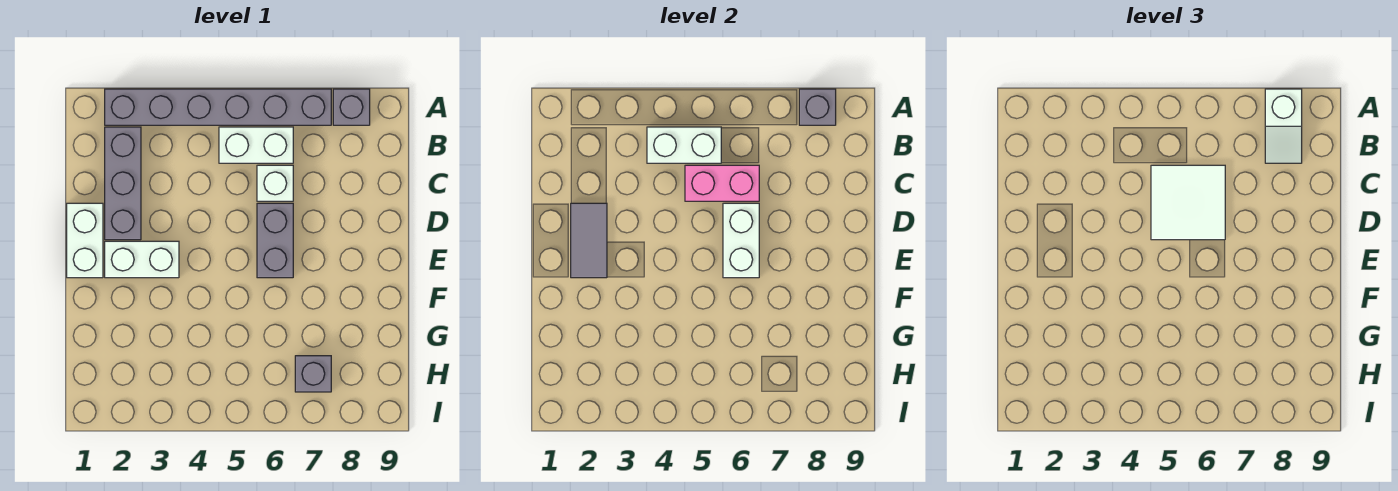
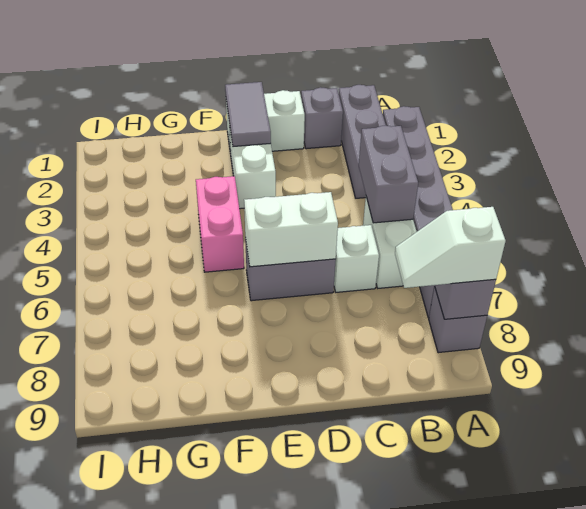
grey 1x3 brick [105,127,141,240] -> grey 1x3 brick turned to [339,85,386,198]
white 1x2 brick [647,127,721,163] -> grey 1x2 brick [358,126,418,223]
pink 1x2 brick [685,165,759,201] -> pink 1x2 brick moved to [196,176,244,272]
white 2x2 tile [1151,165,1225,240] -> none
grey 1x2 tile [571,203,607,278] -> grey 1x2 tile turned to [225,82,271,146]
grey 1x1 brick [295,356,331,392] -> grey 1x1 brick moved to [301,87,343,149]

